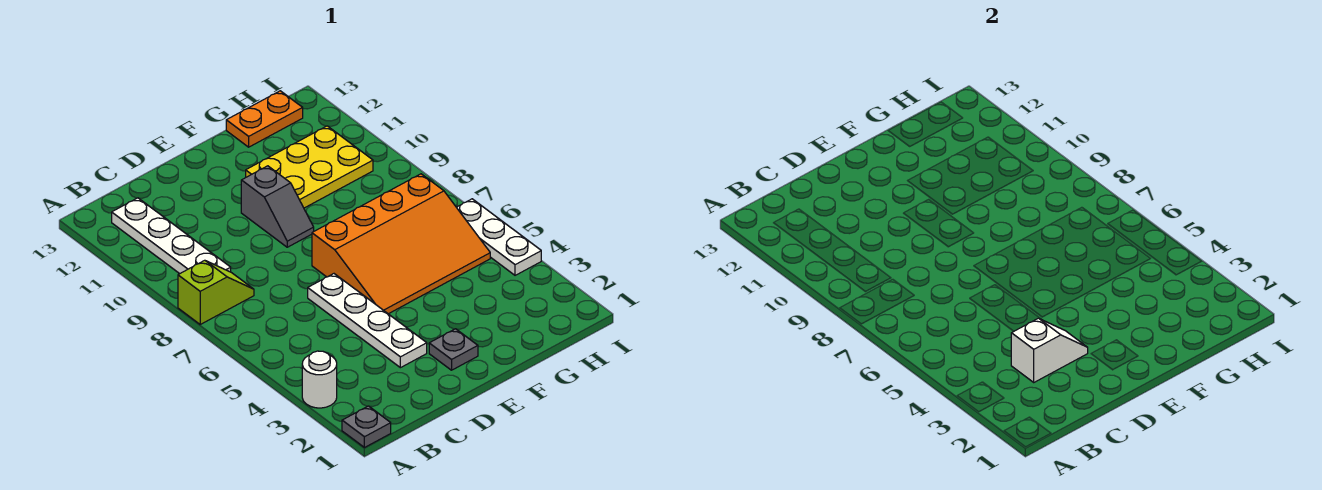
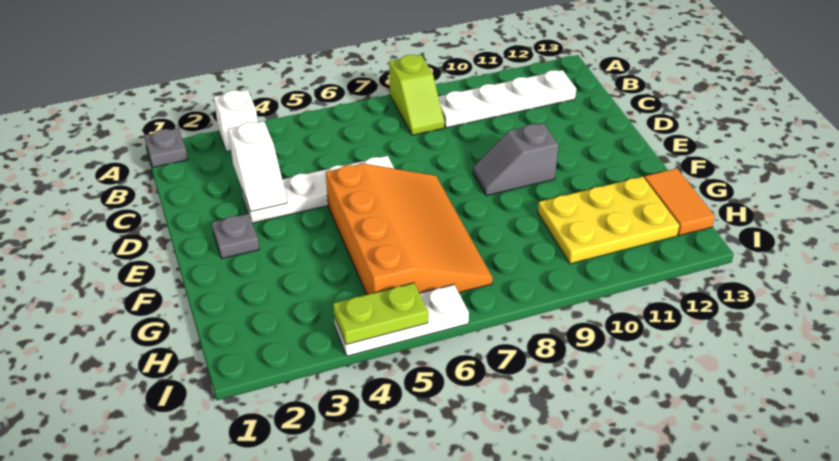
white 1x1 round brick [302,351,337,408] -> white 1x1 brick [214,90,258,152]
orange 3x4 slope [312,174,490,314] -> orange 3x4 slope turned to [326,164,493,295]
yellow 2x3 plate [246,126,373,208] -> yellow 2x3 plate turned to [538,177,679,264]
orange 1x2 plate [226,91,303,147] -> orange 1x2 tile [644,168,715,236]
none -> lime 1x2 plate [333,283,428,345]

